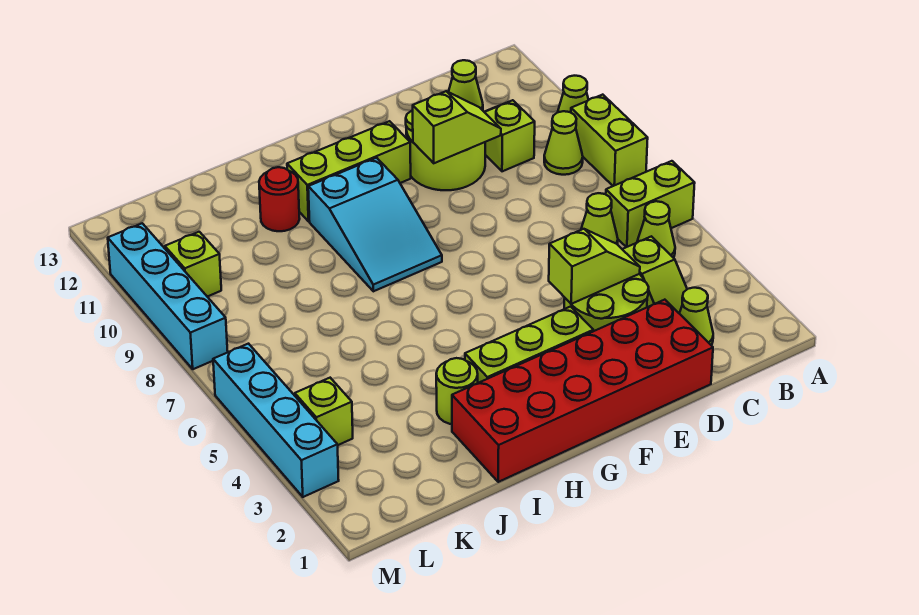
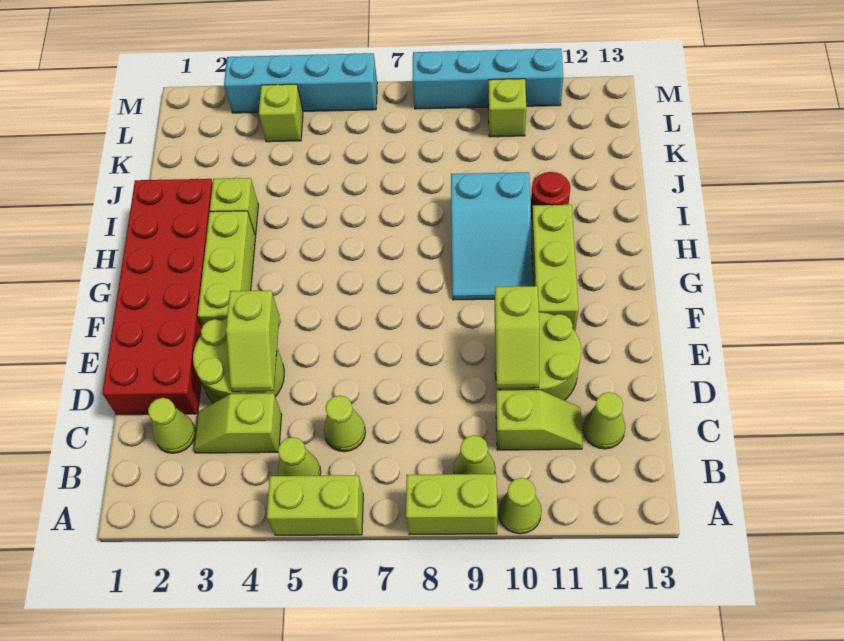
lime 1x2 brick [606,161,695,247] -> lime 1x2 brick turned to [267,475,363,535]
cyan 2x3 slope [308,158,442,291] -> cyan 2x3 slope turned to [451,172,532,300]
lime 1x1 round brick [436,358,478,424] -> lime 1x1 brick [210,178,258,235]

